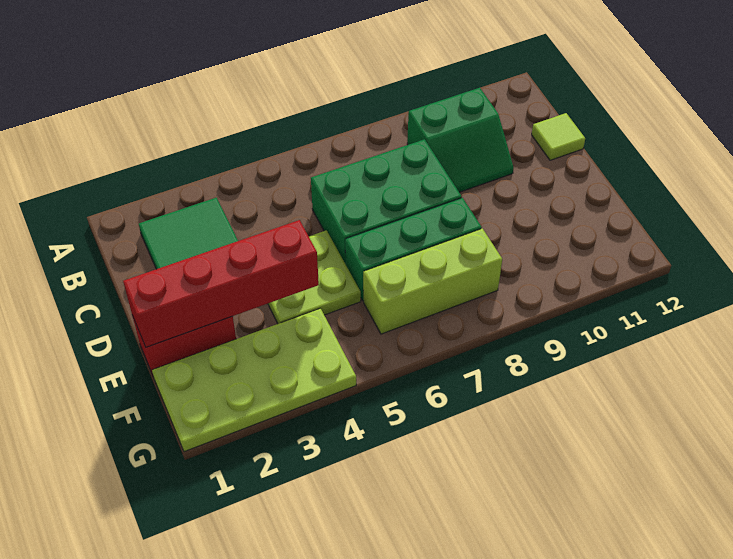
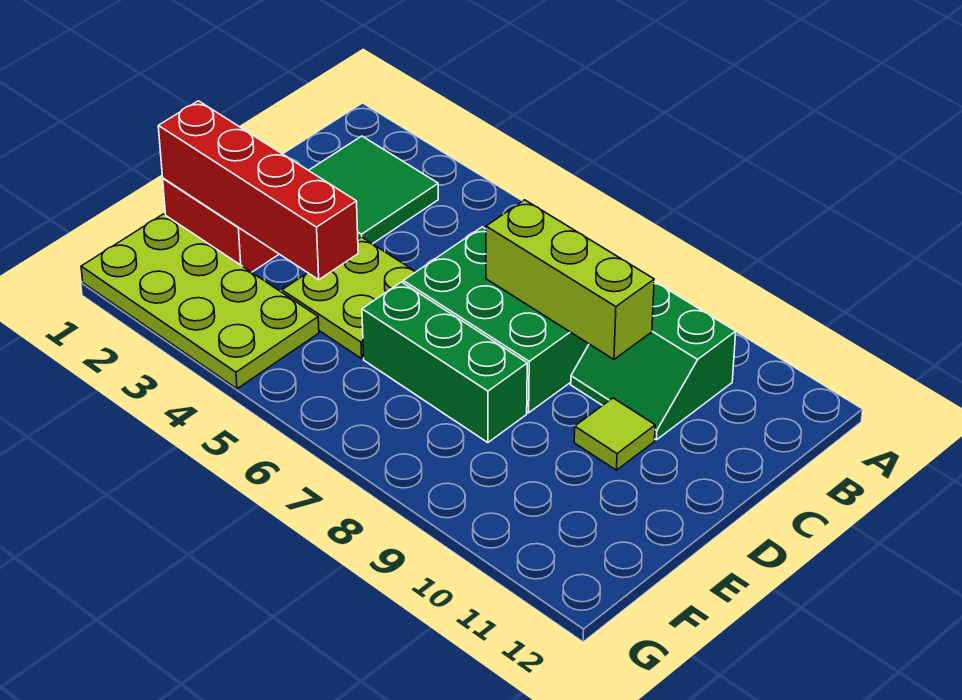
lime 1x1 tile [532,113,585,160] -> lime 1x1 tile moved to [574,398,655,470]
lime 1x3 brick [363,229,502,334] -> lime 1x3 brick moved to [486,200,654,359]

